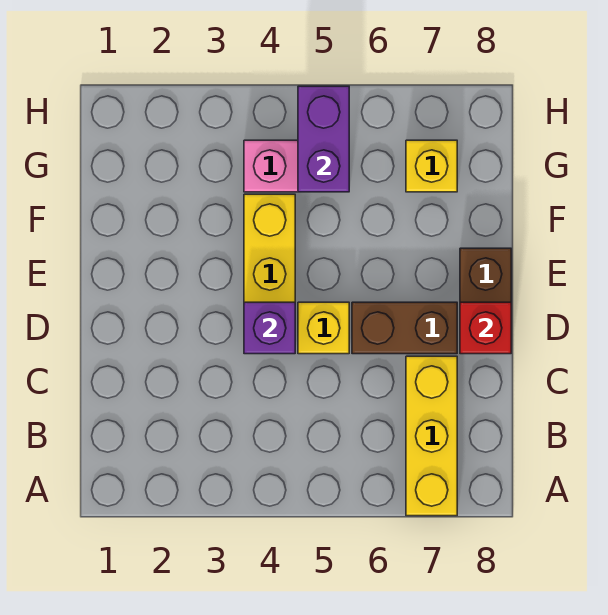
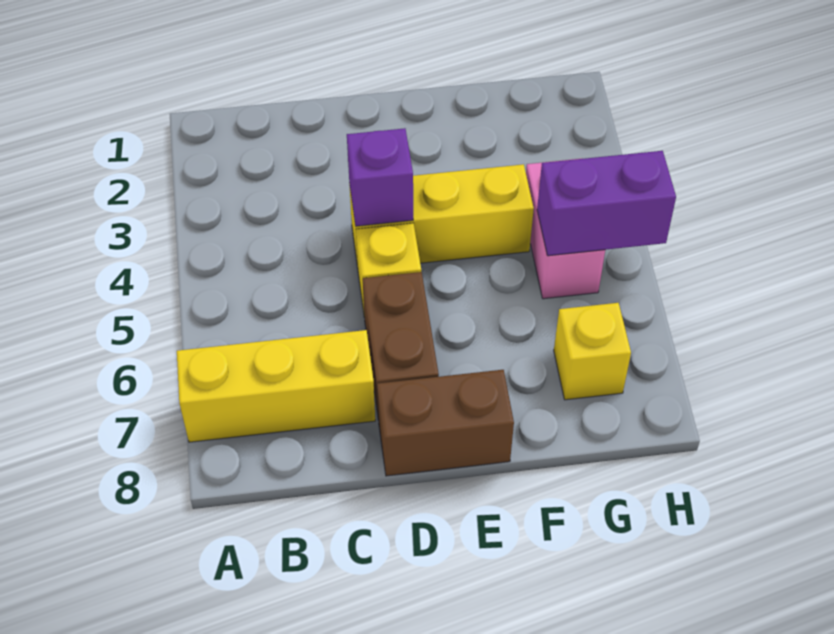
red 1x1 brick [460,302,511,354] -> none

